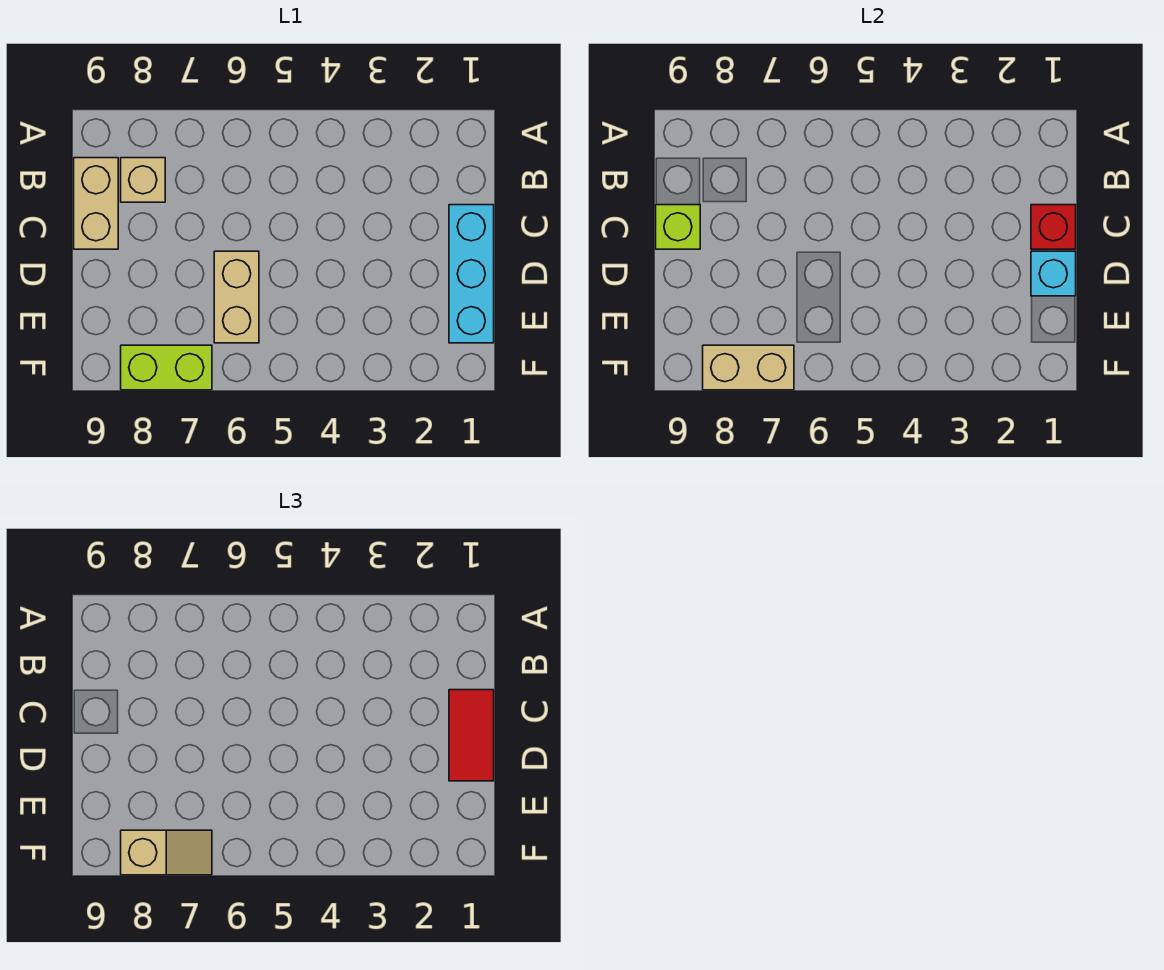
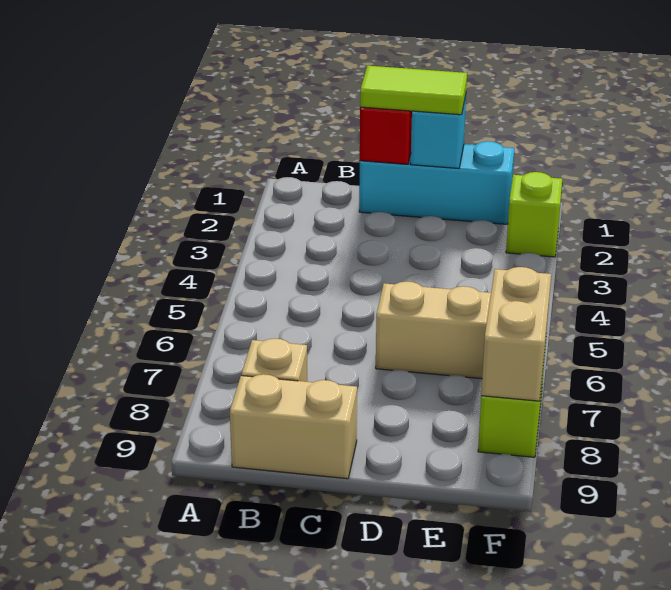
red 1x2 tile [449,690,494,781] -> lime 1x2 tile [360,66,467,115]
lime 1x1 brick [656,205,700,249] -> lime 1x1 brick moved to [506,172,562,257]
tan 1x2 slope [121,830,212,875] -> none

